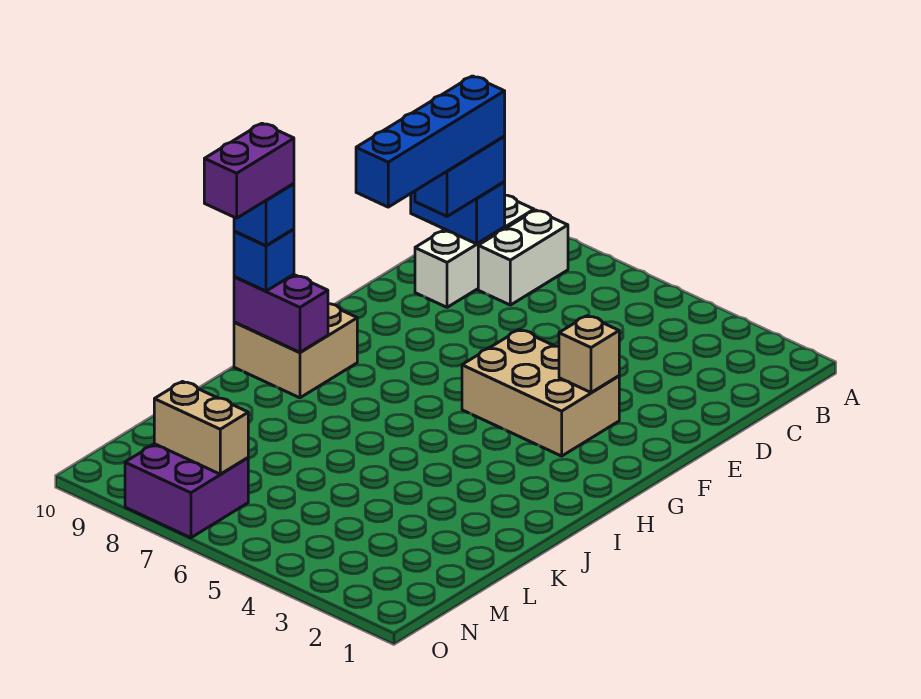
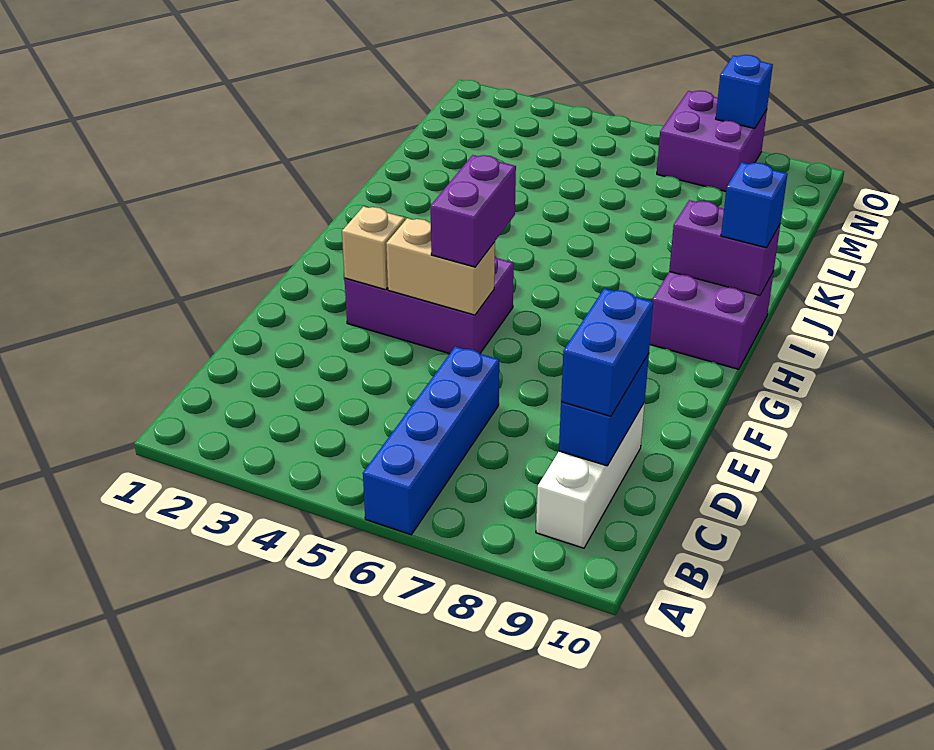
white 1x2 brick [478,210,568,305] -> none
blue 1x2 brick [411,182,505,244] -> blue 1x2 brick turned to [559,354,649,466]
blue 1x4 brick [356,76,505,207] -> blue 1x4 brick moved to [363,347,499,535]
tan 2x3 brick [462,330,619,456] -> purple 2x3 brick [345,256,514,354]
tan 2x2 brick [234,304,357,398] -> purple 2x2 brick [650,271,774,369]
blue 1x1 brick [234,184,294,246] -> blue 1x1 brick moved to [716,55,773,129]
purple 1x2 brick [204,123,294,218] -> purple 1x2 brick moved to [431,155,516,267]
tan 1x2 brick [154,382,248,474] -> tan 1x2 brick moved to [386,218,495,315]

